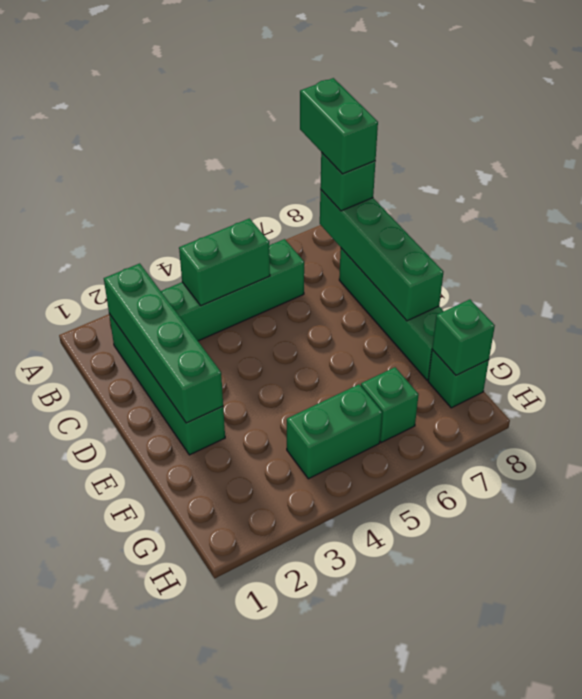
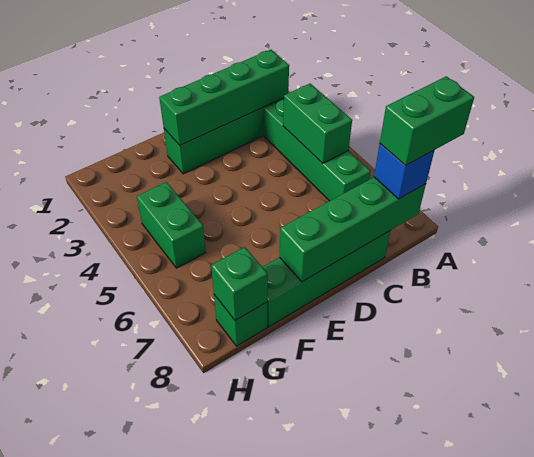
green 1x1 brick [320,152,376,211] -> blue 1x1 brick [374,144,434,199]
green 1x1 brick [361,367,419,442] -> none

